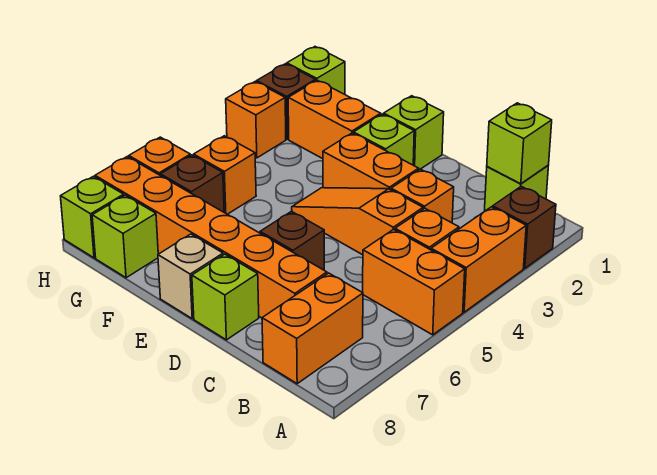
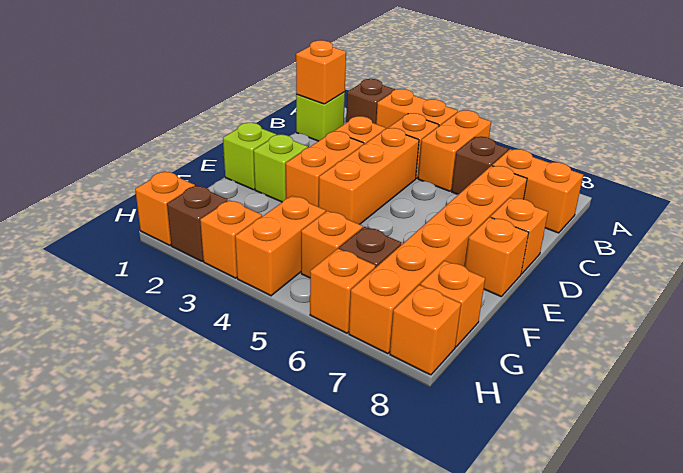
lime 1x1 brick [487,103,552,184] -> orange 1x1 brick [296,40,346,104]
orange 1x3 slope [292,188,423,255] -> orange 1x3 brick [319,128,419,224]
brown 1x1 brick [260,211,324,270] -> brown 1x1 brick moved to [452,137,508,194]
lime 1x1 brick [192,254,259,340] -> orange 1x1 brick [491,198,548,274]
tan 1x1 brick [158,234,223,319] -> orange 1x1 brick [465,217,529,296]
orange 1x2 brick [288,80,381,159] -> orange 1x2 brick moved to [235,196,326,296]
lime 1x1 brick [92,195,158,278] -> orange 1x1 brick [420,261,485,347]
lime 1x1 brick [287,47,345,94] -> orange 1x1 brick [135,171,195,245]
lime 1x1 brick [61,176,124,258] -> orange 1x1 brick [390,285,461,375]

